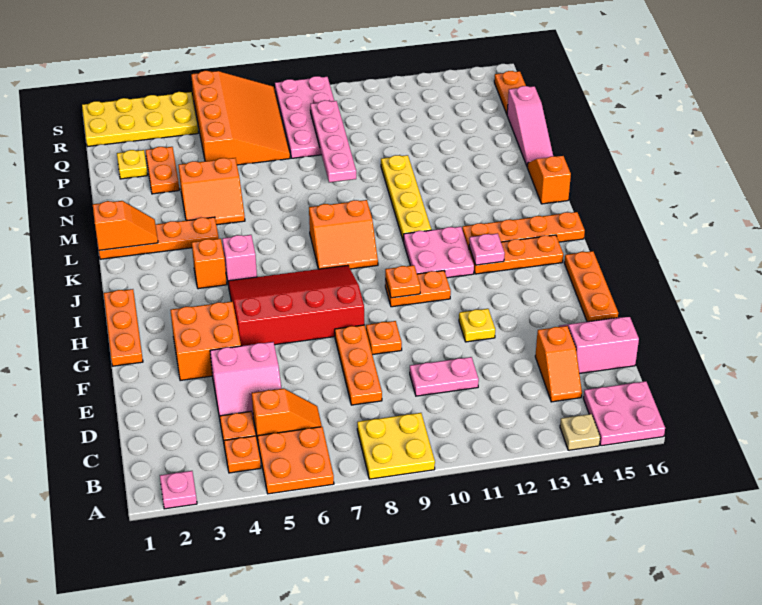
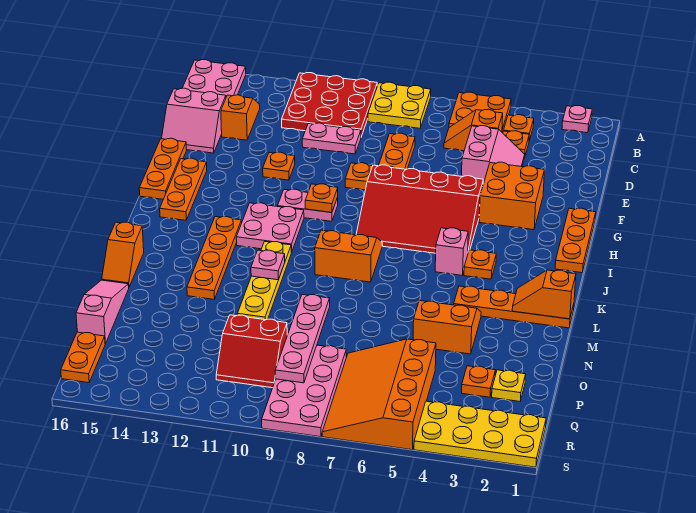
none -> red 3x3 plate [282,73,377,137]
tan 1x1 plate [560,414,600,450] -> none
pink 2x2 slope [210,342,282,418] -> pink 2x2 slope turned to [462,126,525,184]
yellow 1x1 plate [459,309,495,342] -> orange 1x1 plate [263,152,295,180]
orange 1x2 plate [385,271,451,307] -> pink 1x2 plate [278,189,338,221]
orange 1x3 plate [469,235,563,274] -> orange 1x3 plate turned to [160,158,207,220]
pink 1x1 plate [469,233,505,265] -> pink 1x1 plate moved to [251,250,285,280]
orange 1x1 brick [192,239,227,289] -> orange 1x1 plate [464,250,496,279]
orange 1x4 plate [462,212,585,248] -> orange 1x4 plate turned to [187,217,242,299]
orange 1x2 plate [146,147,179,194] -> orange 1x1 plate [462,366,495,397]
none -> red 2x2 slope [216,315,287,388]

